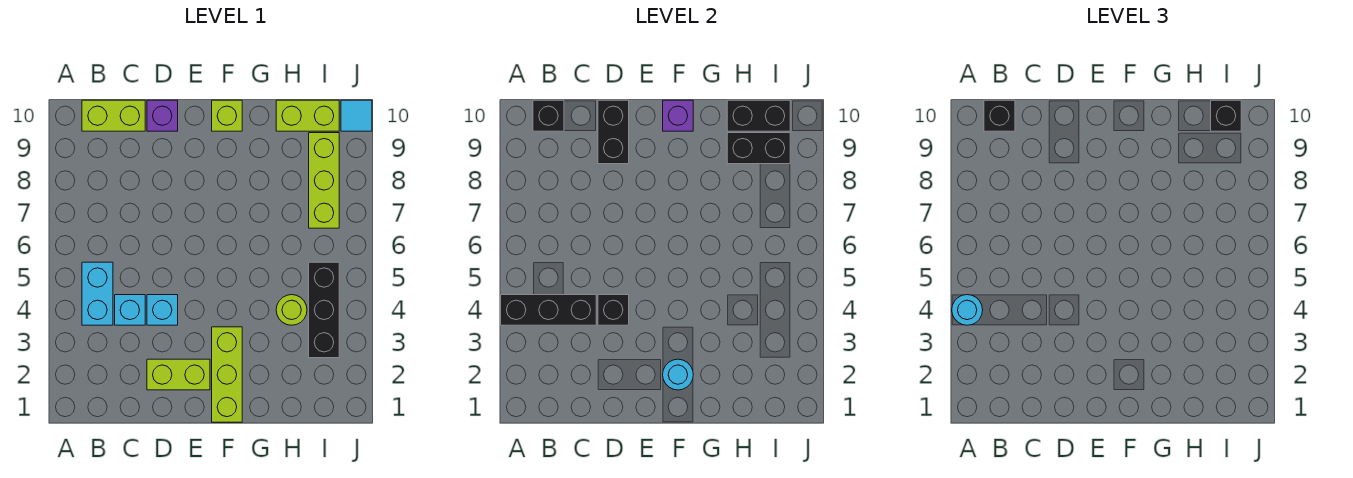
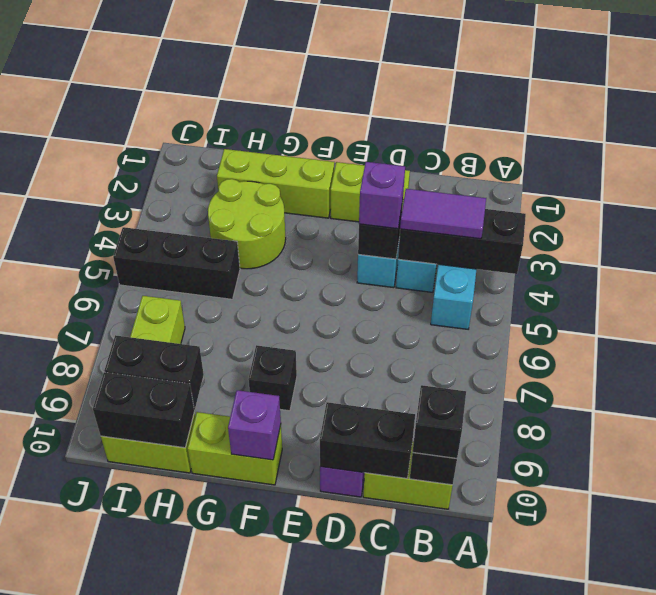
cyan 1x1 round brick [952,295,983,325] -> none
none -> purple 1x2 tile [400,189,486,239]
none -> purple 1x1 brick [359,162,405,229]
black 1x2 brick [598,100,629,164] -> black 1x2 brick turned to [320,402,415,479]
lime 1x3 brick [212,327,242,422] -> lime 1x3 brick turned to [217,149,334,218]
cyan 1x1 round brick [663,359,693,390] -> none
lime 1x1 brick [212,100,242,131] -> lime 1x2 brick [188,412,282,485]
lime 1x1 round brick [276,295,307,325] -> lime 2x2 round brick [208,179,286,269]
black 1x3 brick [309,262,339,358] -> black 1x3 brick turned to [113,227,240,299]
black 1x1 brick [1211,100,1241,131] -> black 1x1 brick moved to [248,345,297,411]
cyan 1x1 tile [341,100,372,131] -> none

